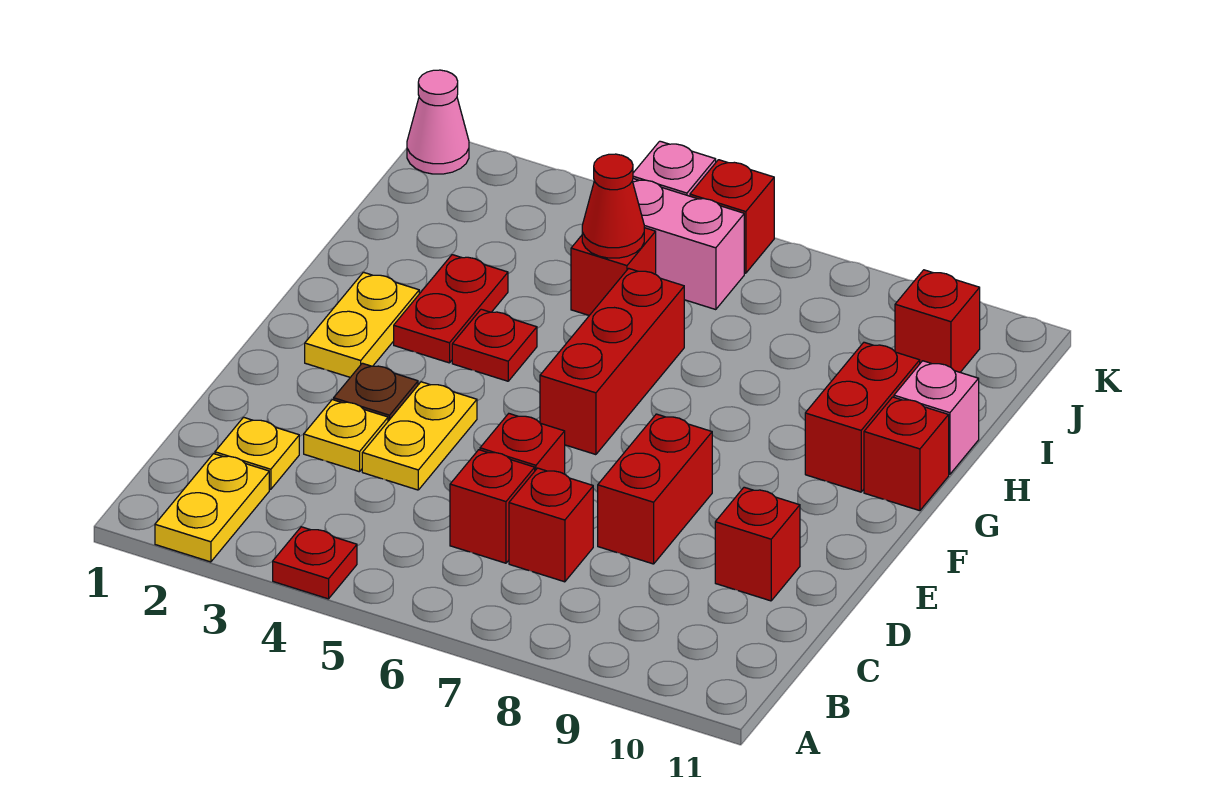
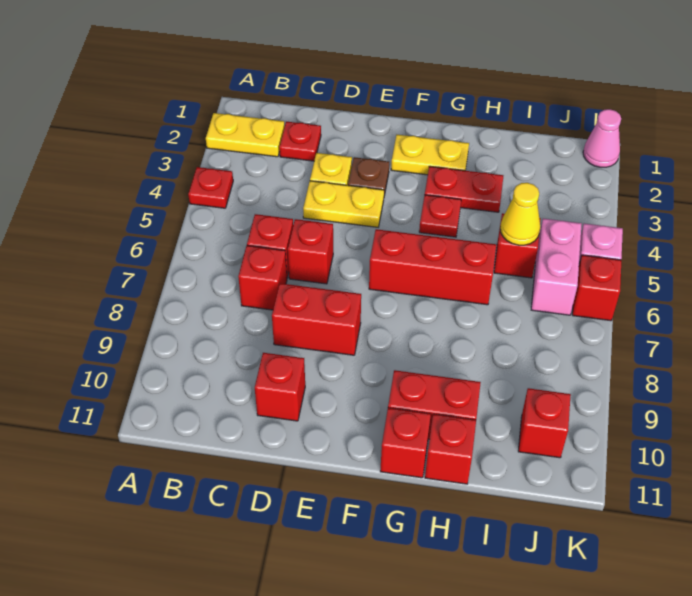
yellow 1x1 plate [215,417,299,489] -> red 1x1 plate [279,122,321,161]
pink 1x1 brick [894,361,979,474] -> red 1x1 brick [425,414,476,484]
red 1x1 cone [582,154,644,258] -> yellow 1x1 cone [500,183,540,245]

